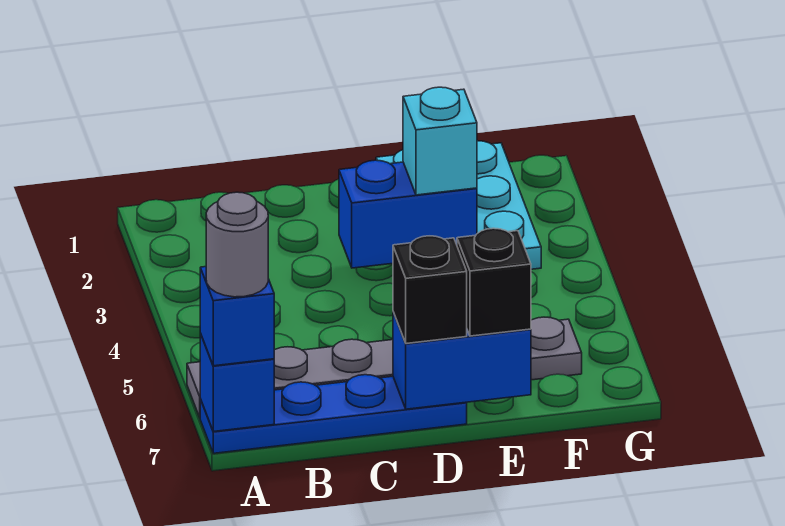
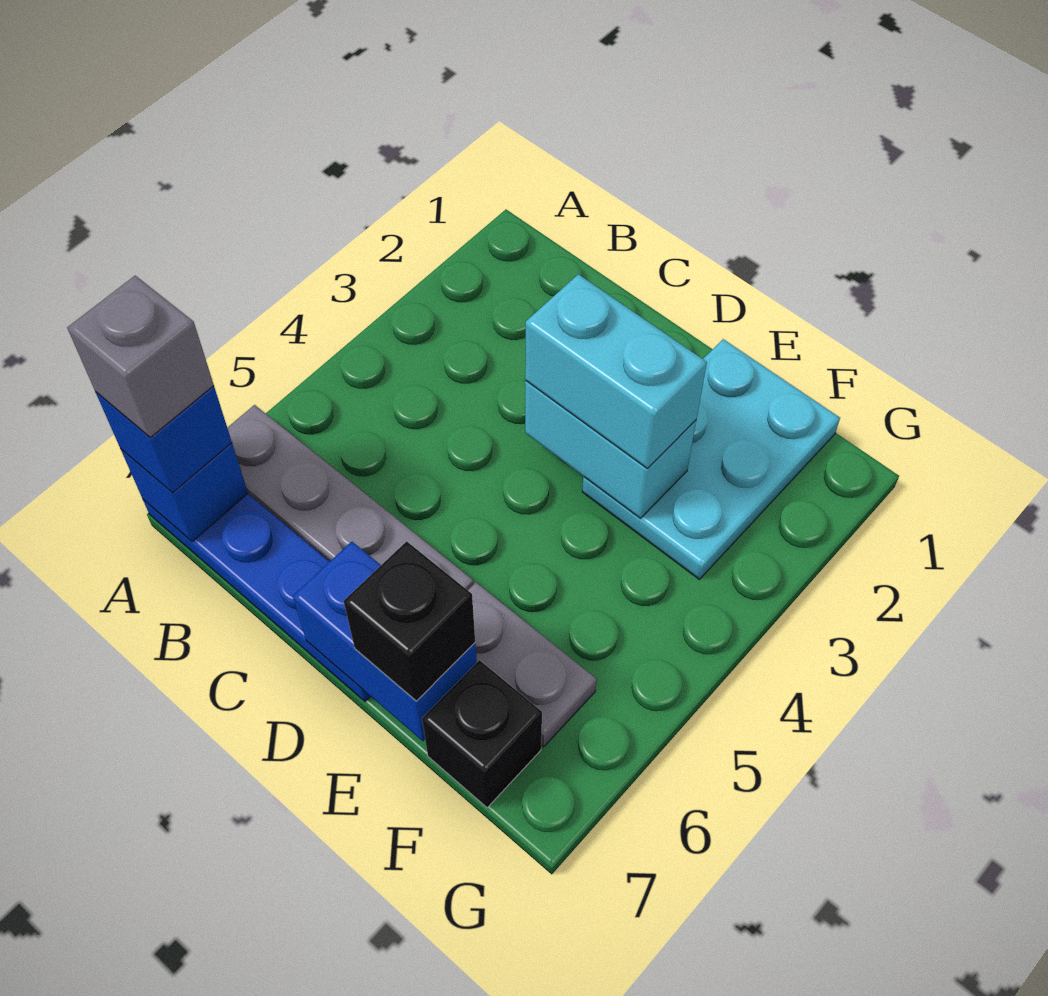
grey 1x1 round brick [206,192,268,297] -> grey 1x1 brick [67,276,214,438]
blue 1x2 brick [339,160,477,268] -> cyan 1x2 brick [525,381,696,518]
black 1x1 brick [393,236,467,344] -> black 1x1 brick moved to [422,660,542,808]
cyan 1x1 brick [403,87,477,195] -> cyan 1x2 brick [525,274,707,468]

